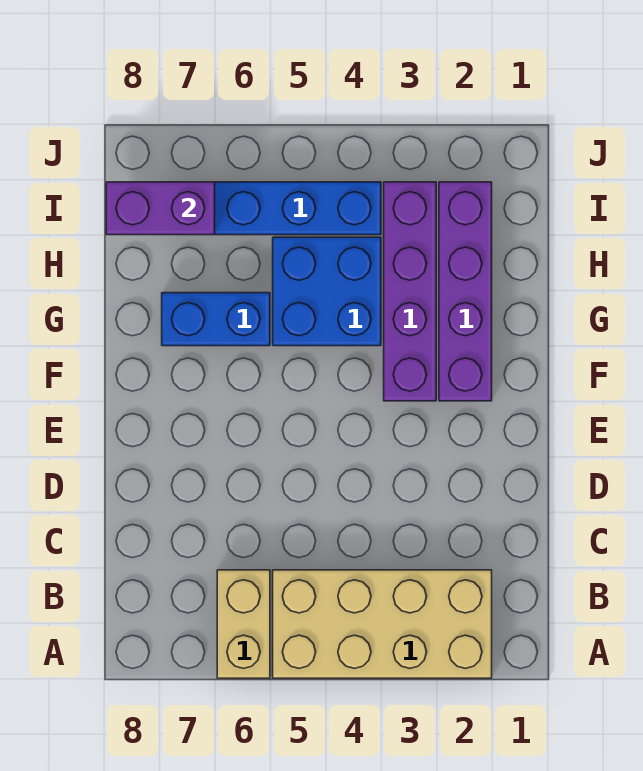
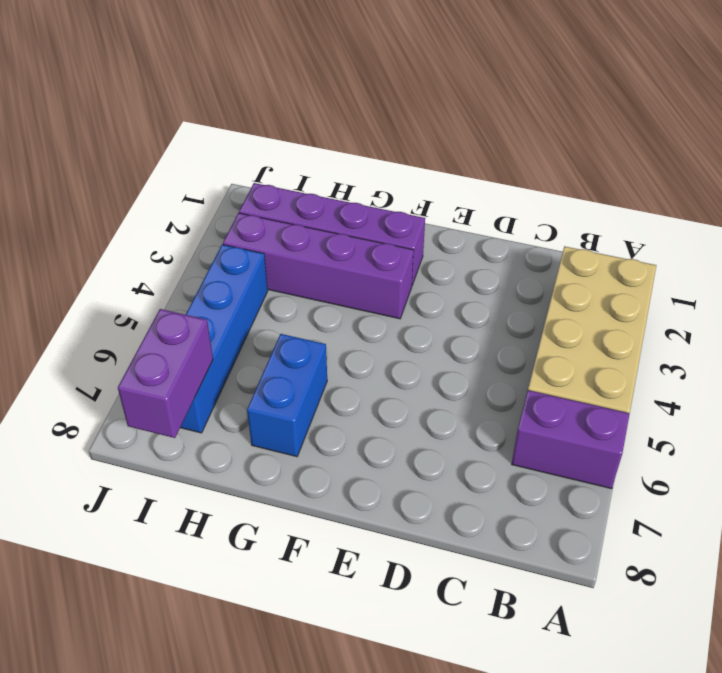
tan 1x2 brick [217,570,270,678] -> purple 1x2 brick [512,390,630,489]
blue 2x2 brick [273,237,381,346] -> none

